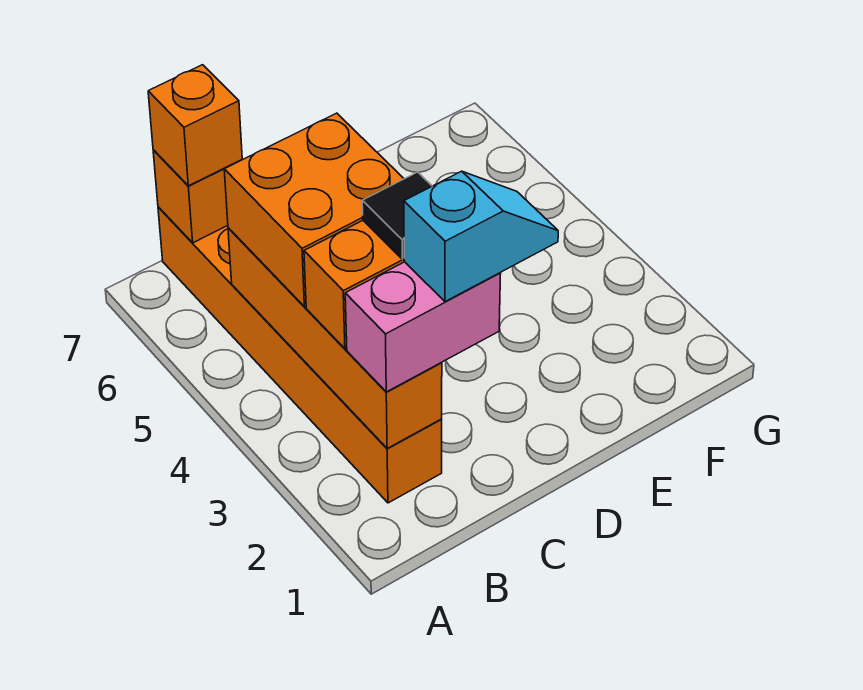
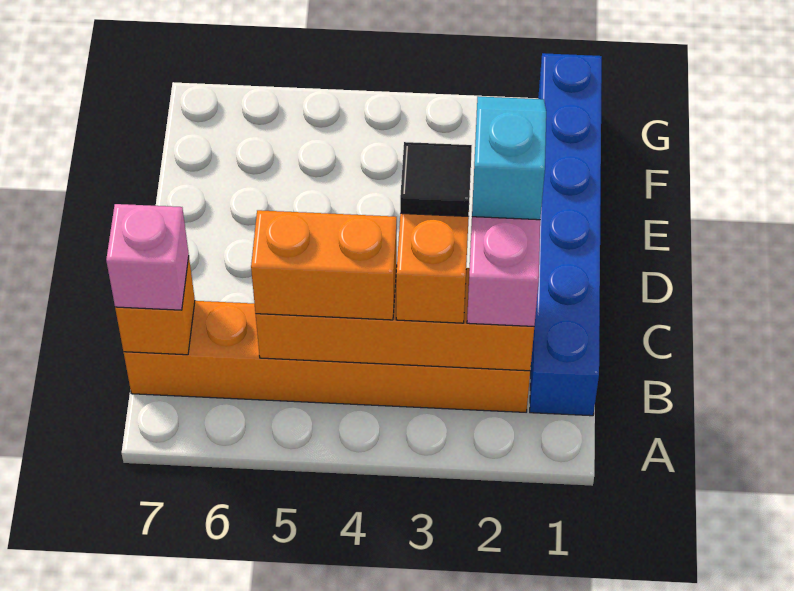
none -> blue 1x6 brick [530,53,602,416]
orange 2x2 brick [224,113,404,307] -> orange 1x2 brick [251,210,397,320]
orange 1x1 brick [148,65,242,186] -> pink 1x1 brick [106,204,189,310]

